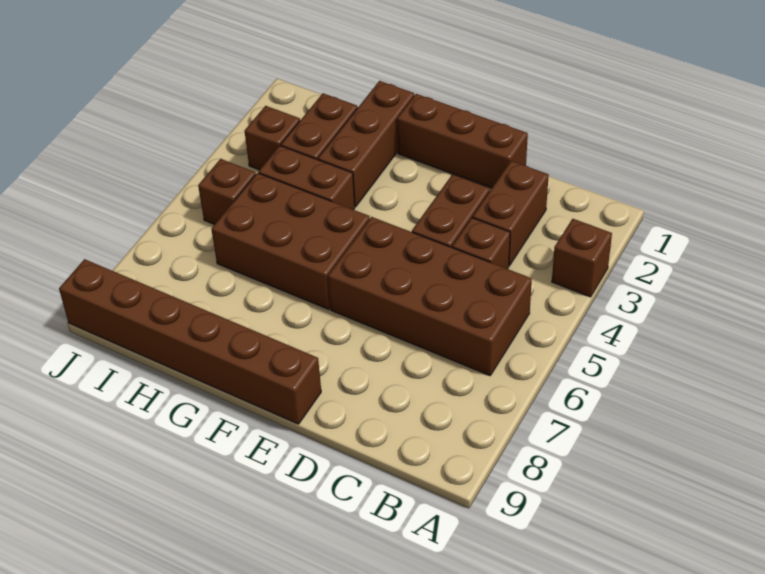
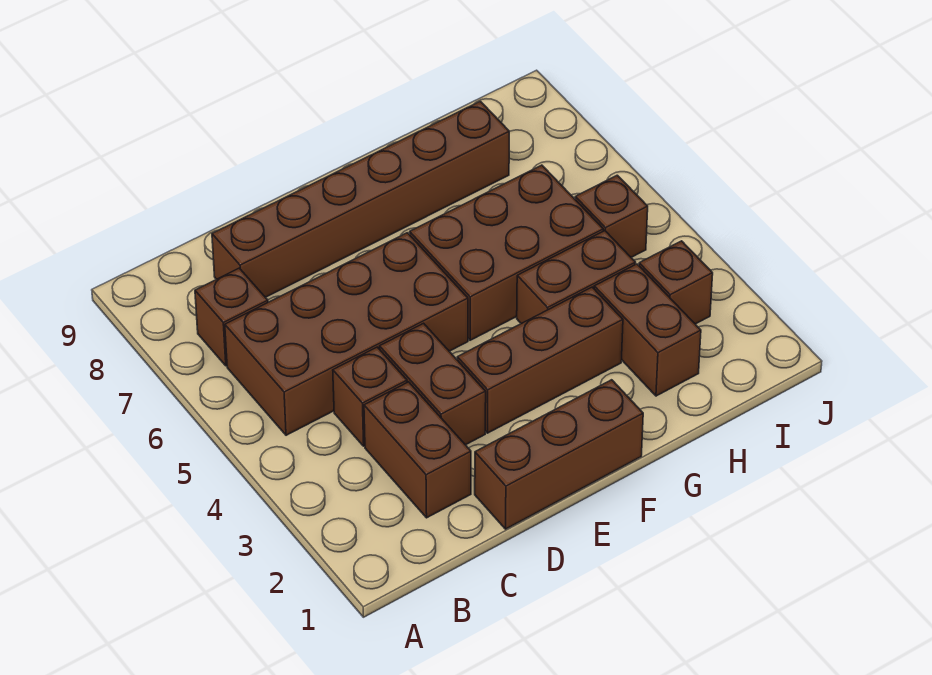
brown 1x1 brick [552,219,612,297] -> brown 1x1 brick moved to [195,268,268,366]
brown 1x6 brick [59,259,321,424] -> brown 1x6 brick moved to [212,101,509,297]
brown 1x3 brick [318,81,414,207] -> brown 1x3 brick turned to [457,287,623,433]

